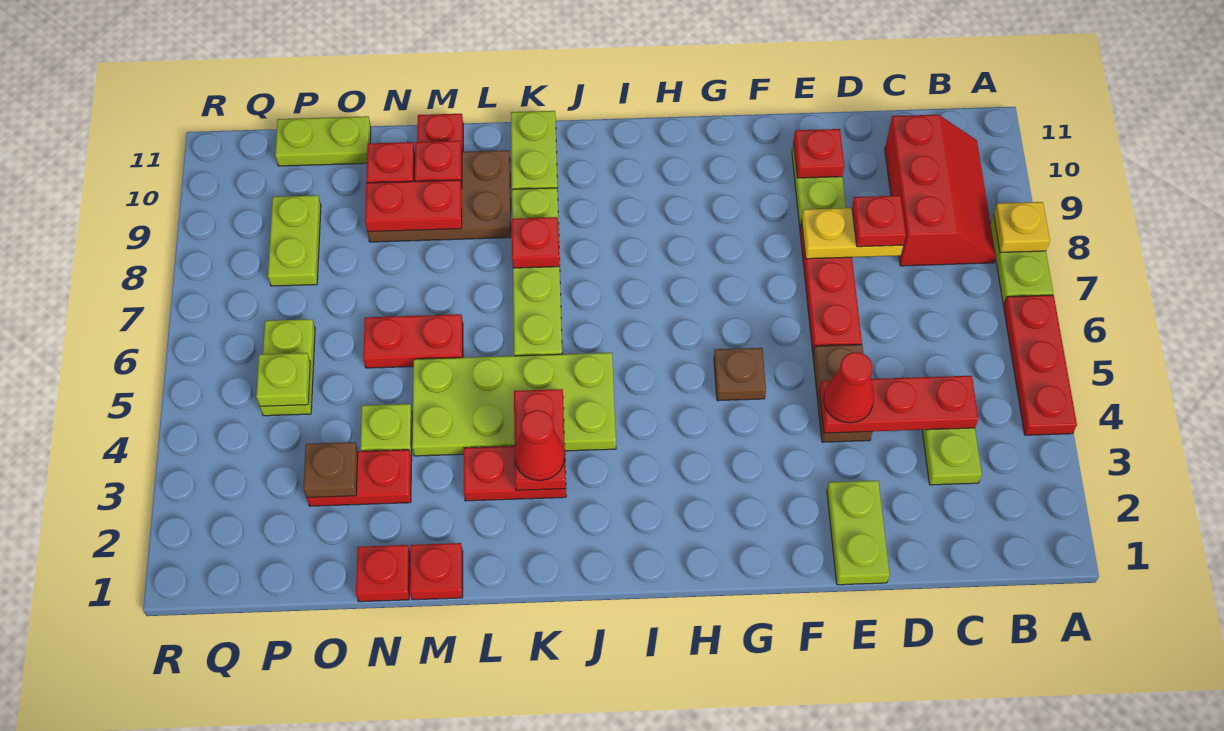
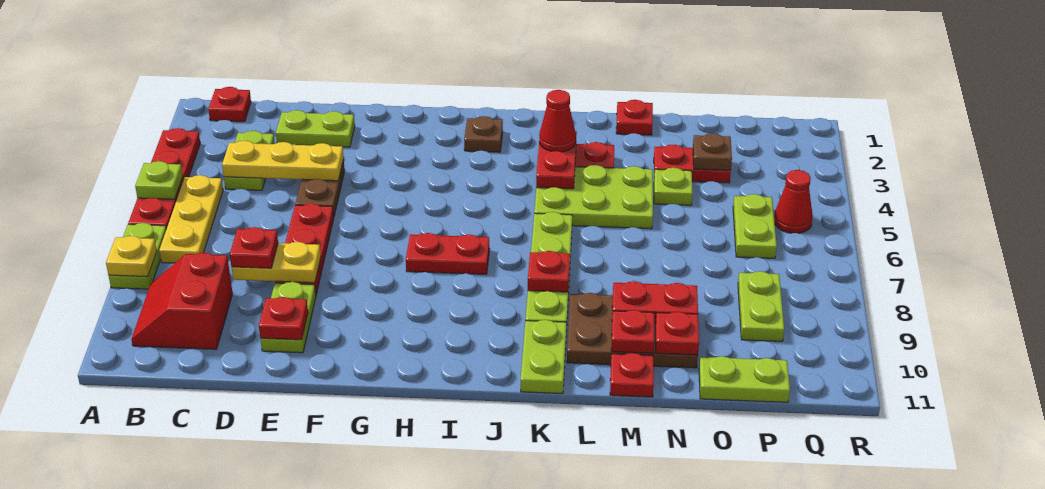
red 1x3 plate [1004,295,1077,435] -> red 1x4 plate [128,128,200,229]
none -> yellow 1x3 plate [159,175,223,263]
red 2x3 slope [885,115,996,266] -> red 2x2 slope [131,253,233,349]
red 1x3 plate [819,376,979,433] -> yellow 1x3 plate [222,141,344,181]
lime 1x2 plate [827,481,890,585] -> lime 1x2 plate turned to [276,110,355,147]
red 1x1 cone [824,352,874,423] -> red 1x1 cone moved to [774,170,813,233]
brown 1x1 plate [714,348,766,401] -> brown 1x1 plate moved to [464,116,503,152]
lime 2x4 plate [412,353,616,456] -> lime 2x3 plate [534,165,653,229]
red 1x2 plate [363,314,463,368] -> red 1x2 plate moved to [406,233,490,274]
red 1x1 plate [356,545,410,602] -> red 1x1 plate moved to [208,87,251,122]
lime 1x1 plate [256,353,310,406] -> lime 1x1 plate moved to [135,161,183,199]

